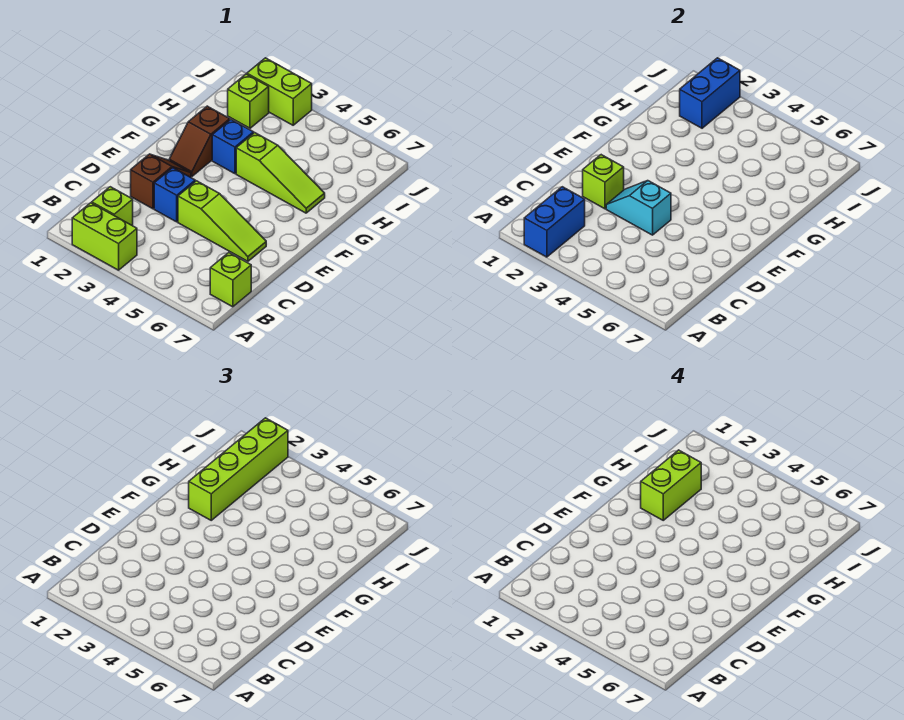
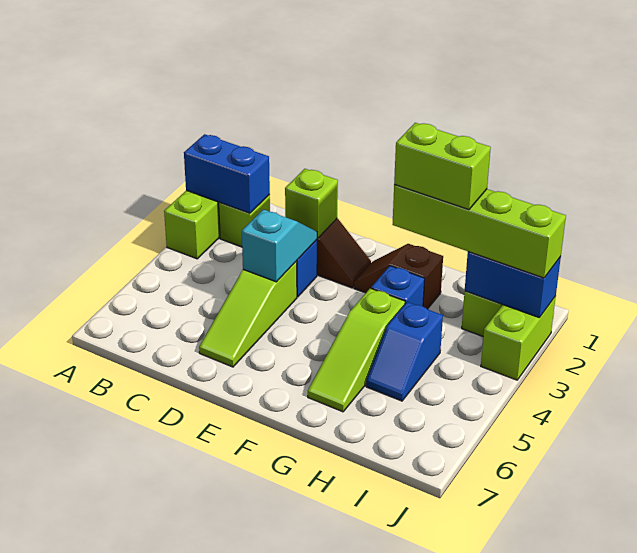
lime 1x1 brick [210,253,251,307] -> none
none -> blue 1x2 slope [366,302,443,401]

